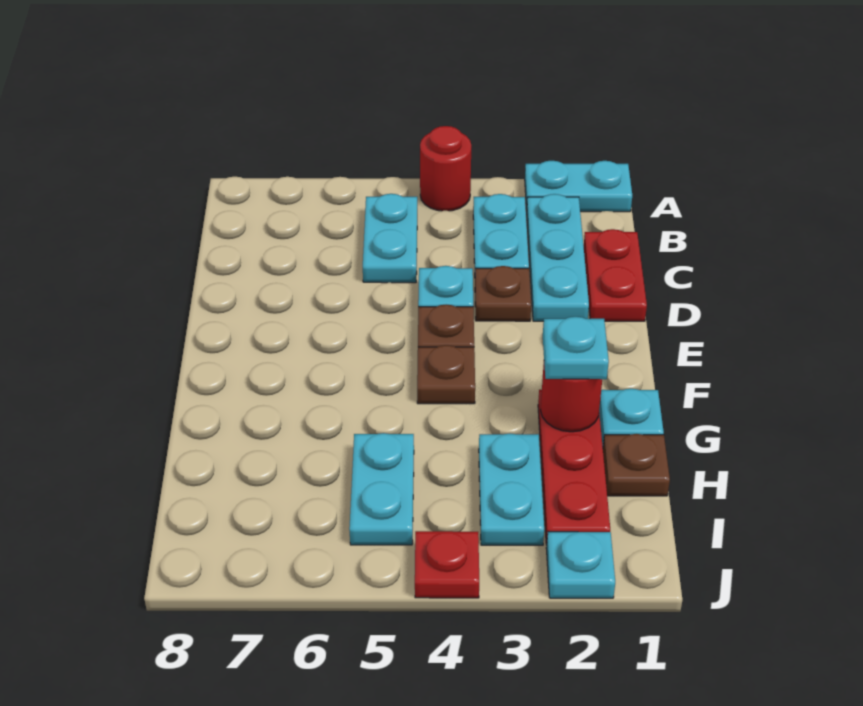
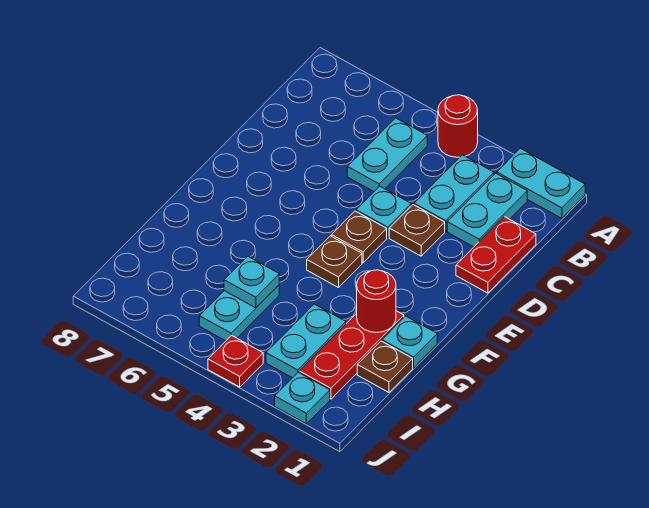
cyan 1x3 plate [527,194,589,321] -> cyan 1x2 plate [447,173,527,247]
cyan 1x1 plate [543,317,609,379] -> cyan 1x1 plate moved to [224,256,279,308]

